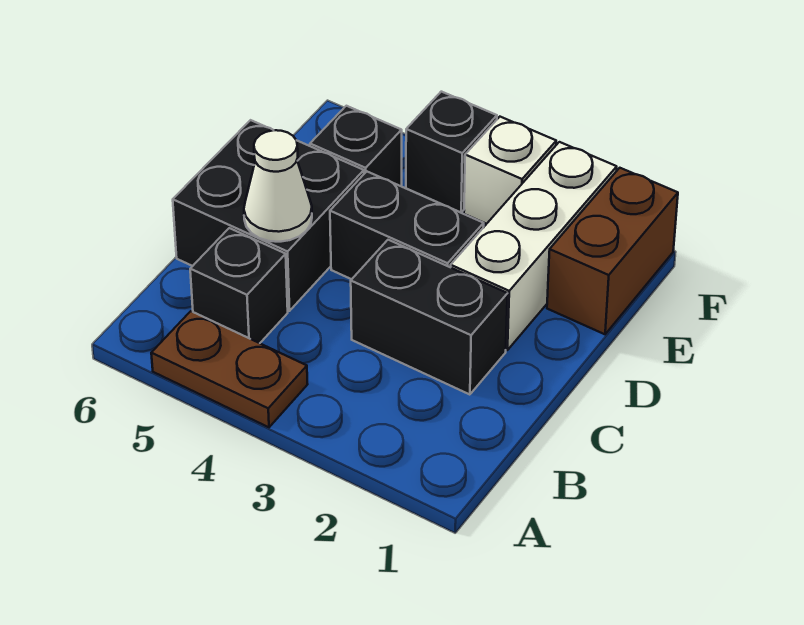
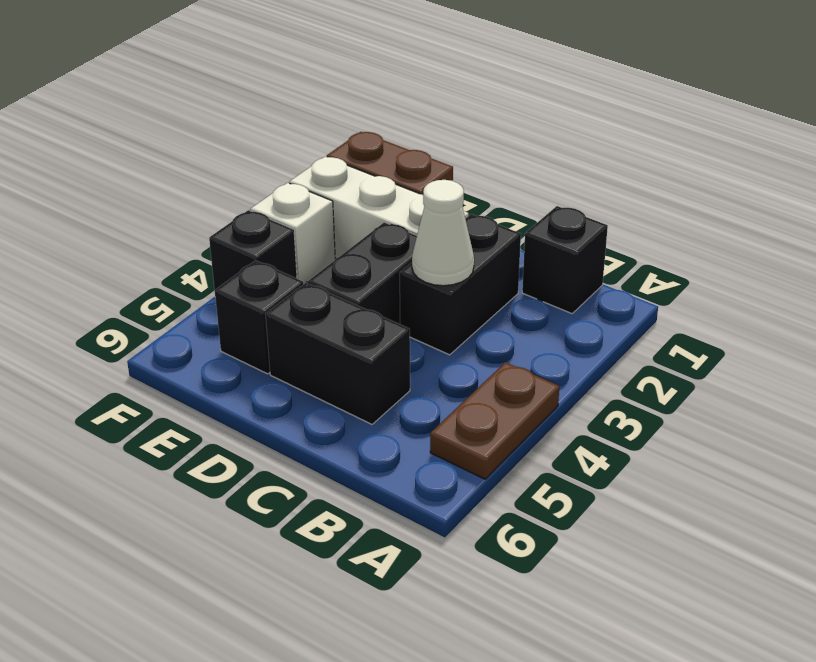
black 1x1 brick [190,228,288,343] -> black 1x1 brick moved to [522,206,608,314]
black 2x2 brick [173,120,364,311] -> black 1x2 brick [266,283,410,424]
white 1x1 cone [244,130,312,242] -> white 1x1 cone moved to [412,180,474,286]

